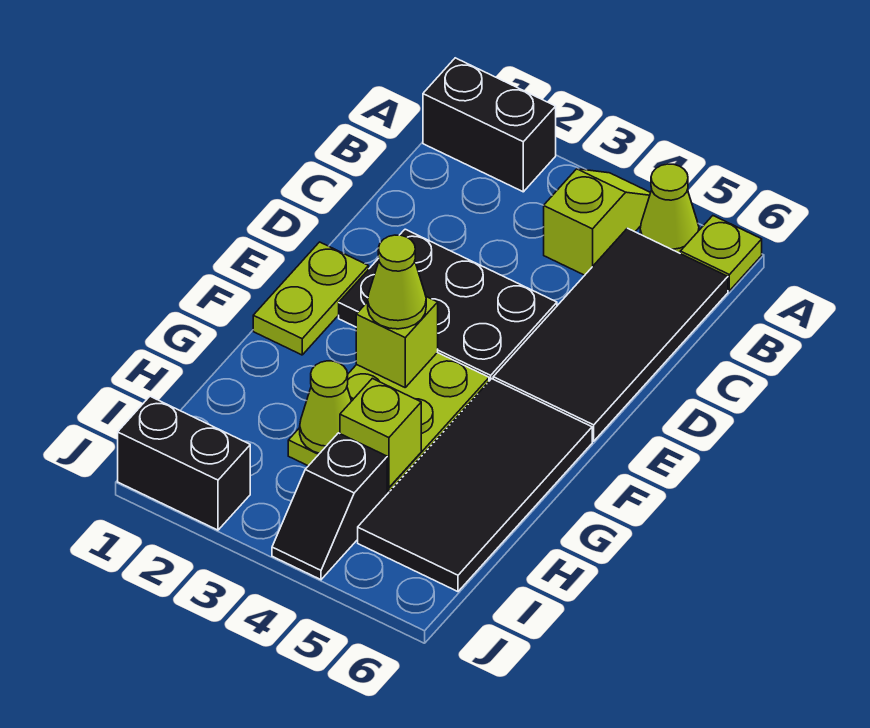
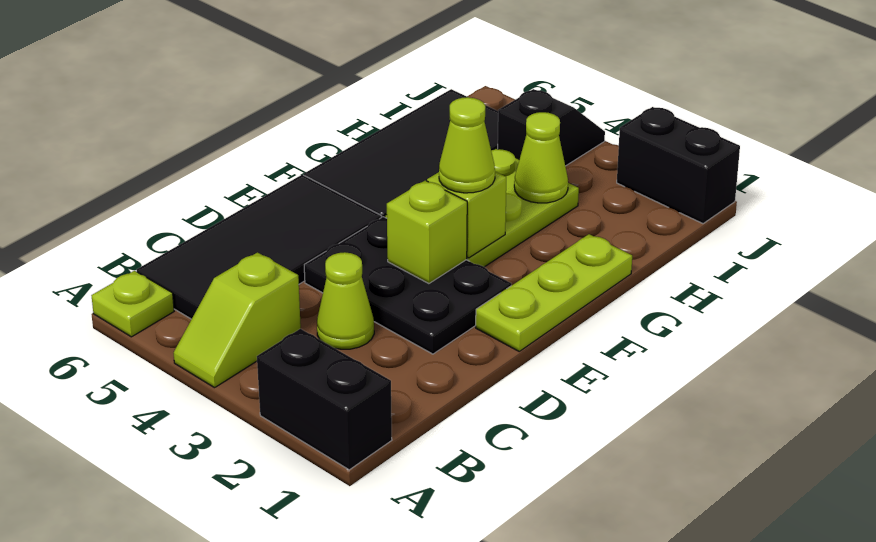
lime 1x1 cone [640,164,699,253] -> lime 1x1 cone moved to [317,252,374,349]
lime 1x2 plate [253,242,369,355] -> lime 1x3 plate [476,234,632,351]
lime 1x1 brick [340,378,421,488] -> lime 1x1 brick moved to [387,180,467,284]

